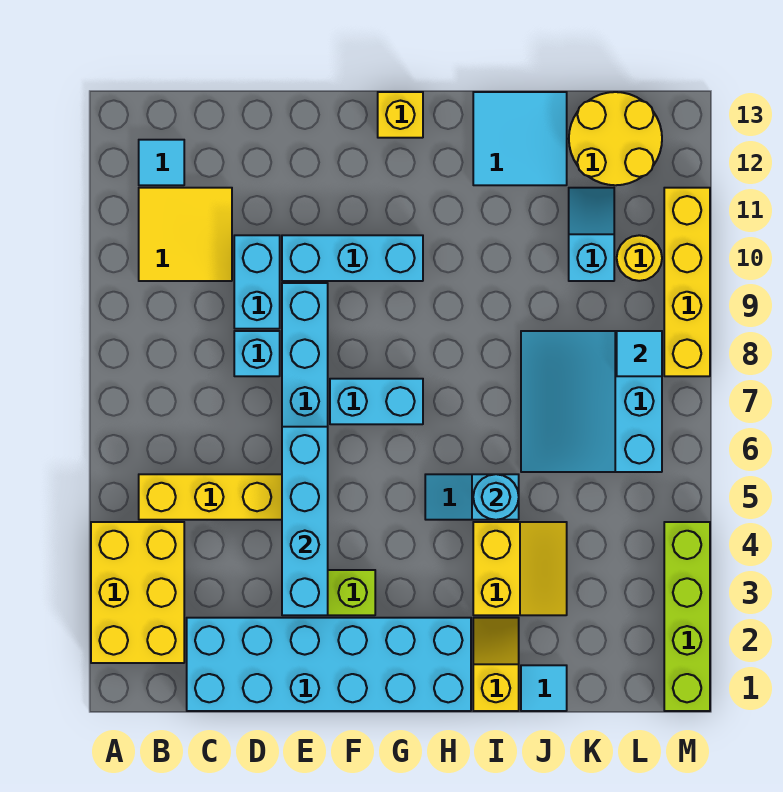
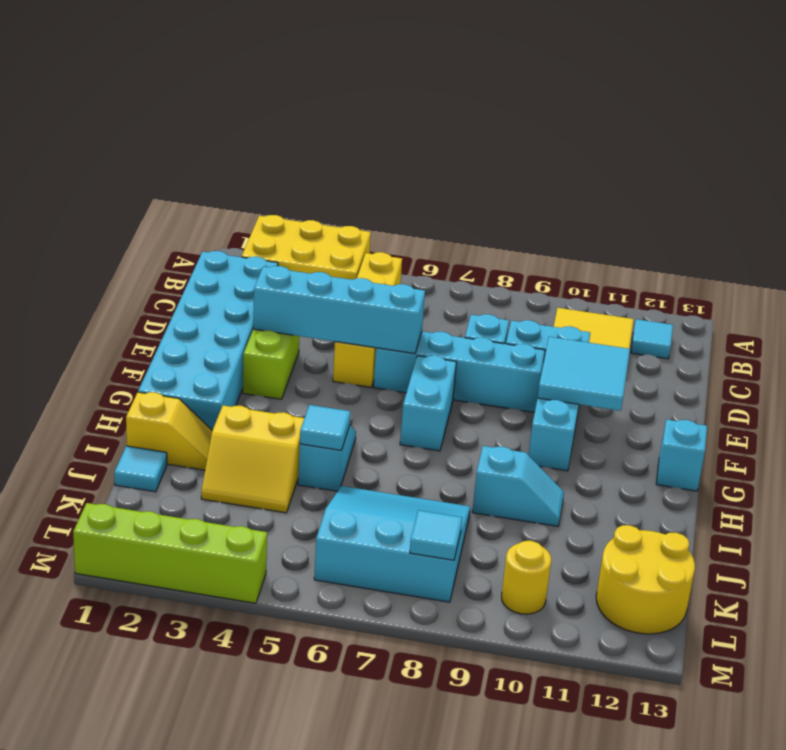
yellow 1x1 brick [378,92,423,138] -> cyan 1x1 brick [656,419,707,491]
cyan 1x1 round brick [473,474,519,520] -> cyan 1x1 tile [300,405,350,450]
cyan 2x2 tile [473,92,567,185] -> cyan 2x2 tile moved to [538,337,630,411]
cyan 1x2 slope [569,188,614,281] -> cyan 1x2 slope moved to [472,446,564,526]
yellow 1x4 brick [664,188,710,376] -> none

